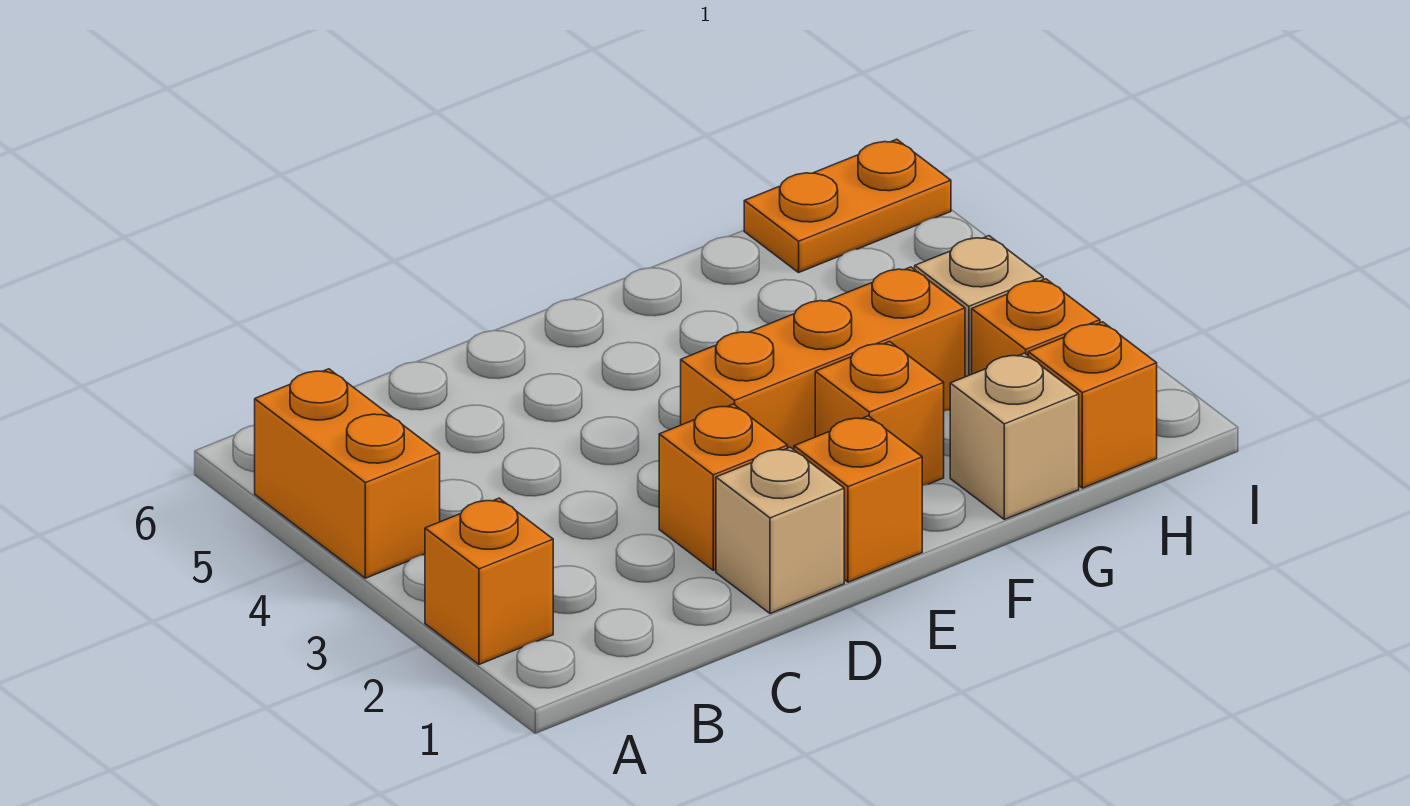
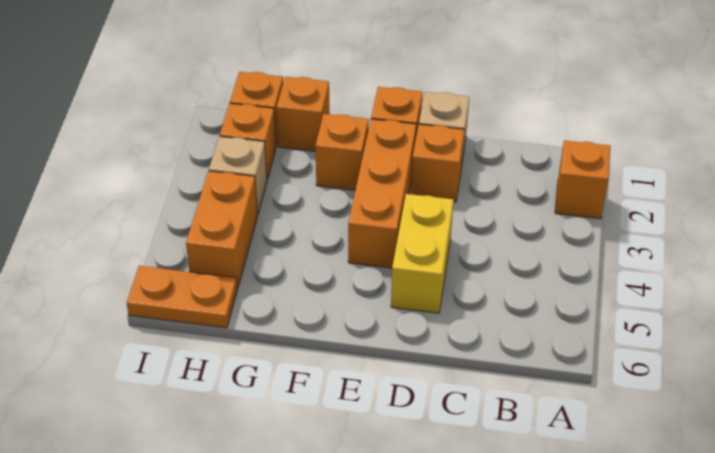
orange 1x2 brick [255,369,440,578] -> orange 1x2 brick moved to [186,171,258,288]
none -> yellow 1x2 brick [391,194,454,313]
orange 1x3 brick [681,267,965,450] -> orange 1x3 brick turned to [348,119,416,268]
tan 1x1 brick [950,353,1079,519] -> orange 1x1 brick [277,77,330,151]

